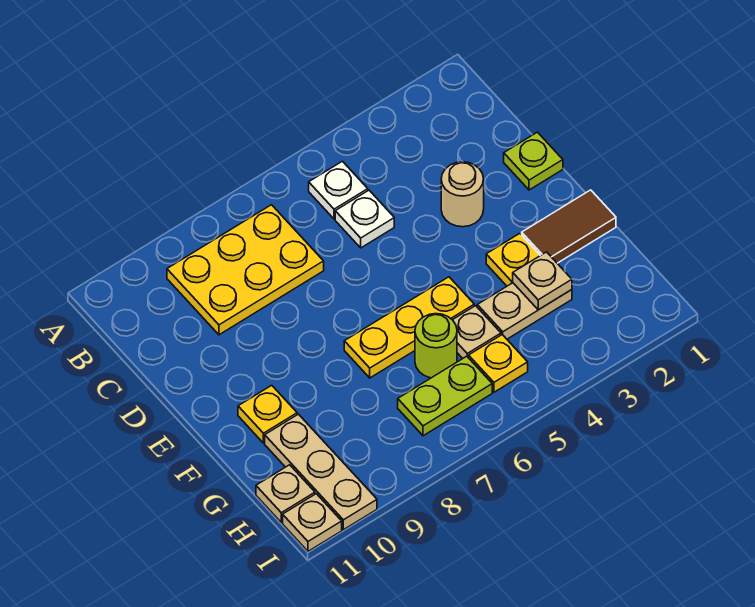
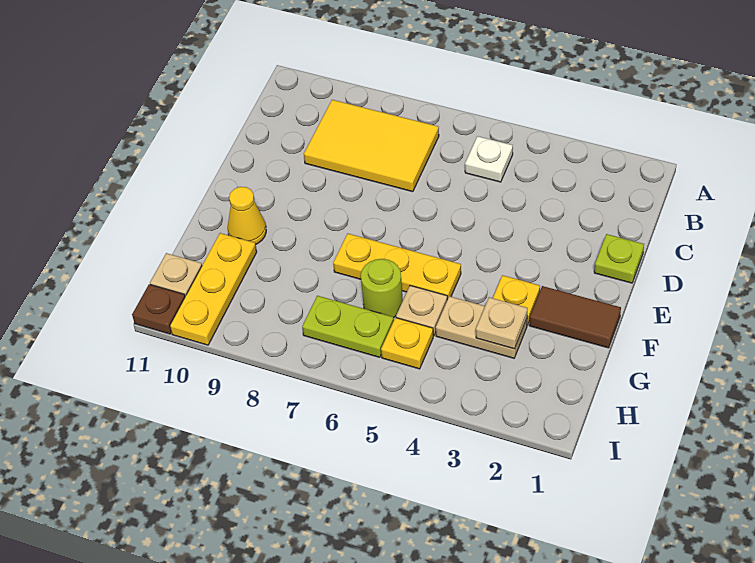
yellow 2x3 plate [167,205,324,335] -> yellow 2x3 tile [304,100,439,192]
white 1x1 plate [335,190,394,248] -> none
tan 1x1 round brick [441,162,484,227] -> none
yellow 1x1 plate [238,385,297,443] -> yellow 1x1 cone [228,187,266,245]
tan 1x3 plate [265,414,377,530] -> yellow 1x3 plate [170,233,257,345]
tan 1x1 plate [283,494,342,551] -> brown 1x1 plate [132,284,185,334]

